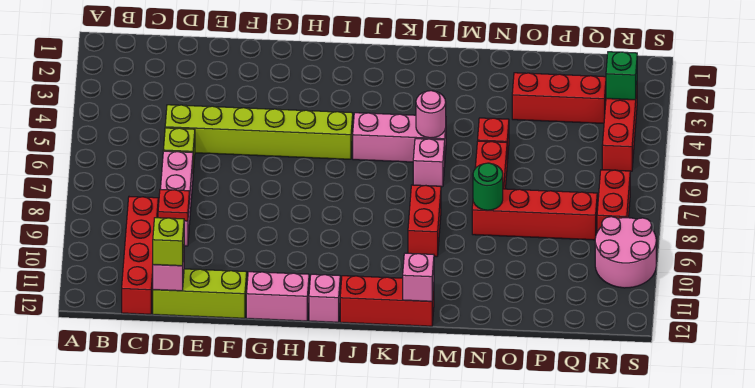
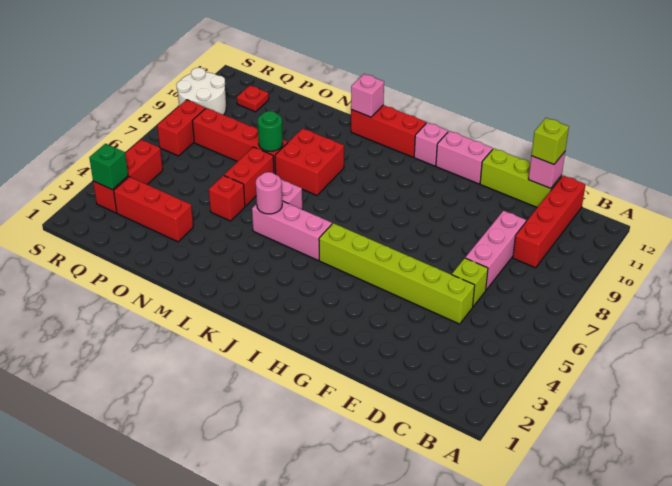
red 1x1 plate [158,189,190,221] -> red 1x1 plate moved to [237,85,269,112]
red 1x2 brick [408,185,441,257] -> red 2x2 brick [275,128,344,195]
pink 2x2 round brick [595,217,656,288] -> white 2x2 round brick [176,68,226,115]

